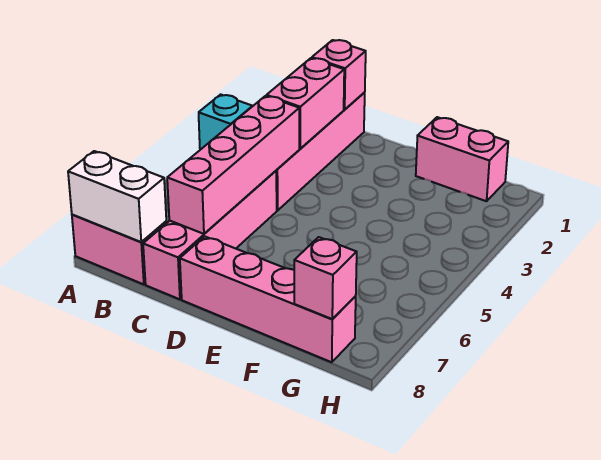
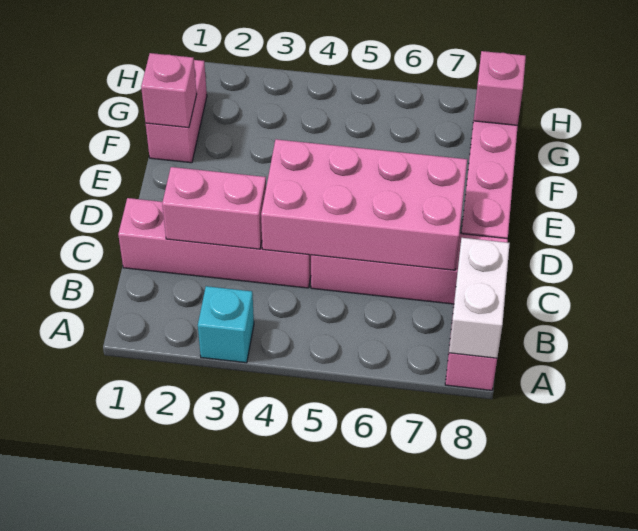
pink 1x1 brick [312,40,366,110] -> pink 1x1 brick moved to [141,53,197,128]
pink 1x4 brick [167,96,299,234] -> pink 2x4 brick [261,139,467,270]

